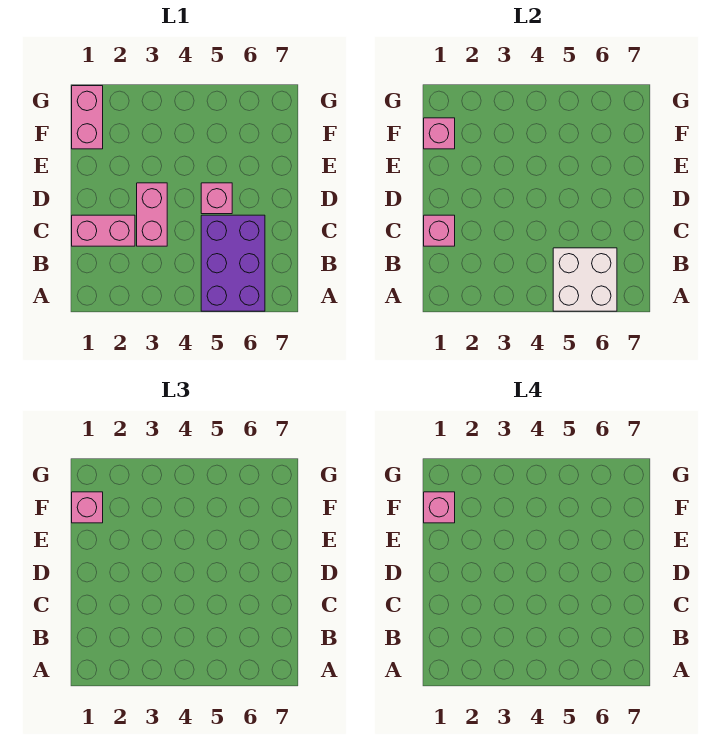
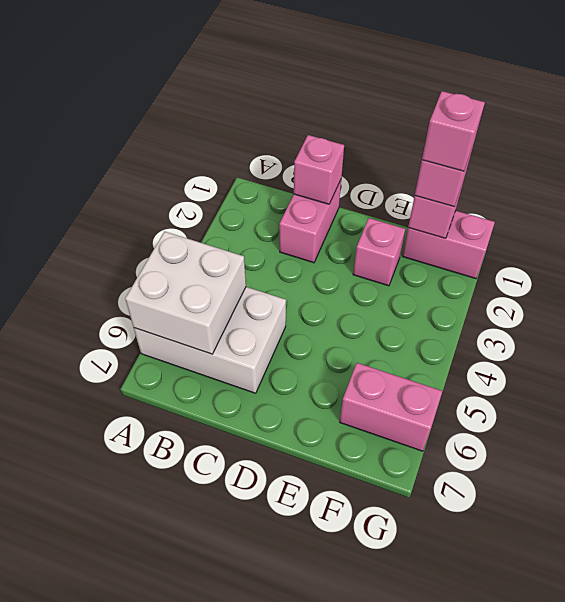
purple 2x3 brick [201,215,265,311] -> white 2x3 brick [134,287,286,393]
pink 1x2 brick [137,183,167,246] -> pink 1x2 brick moved to [340,363,442,451]
pink 1x1 brick [201,183,232,214] -> pink 1x1 brick moved to [353,218,405,286]

